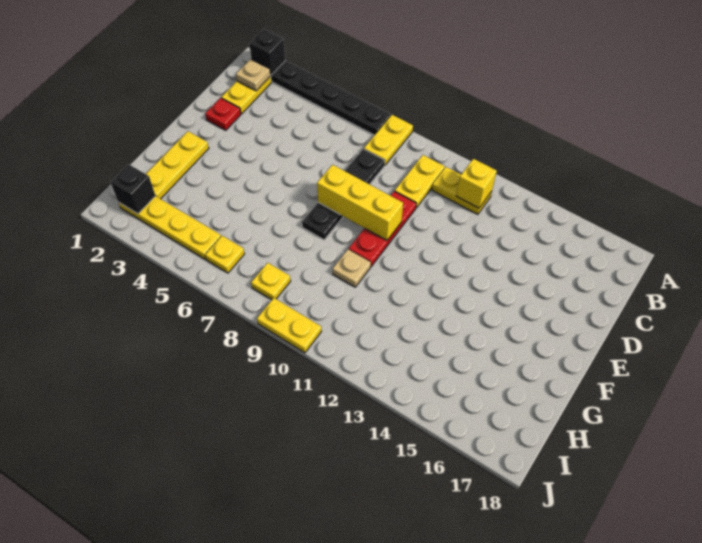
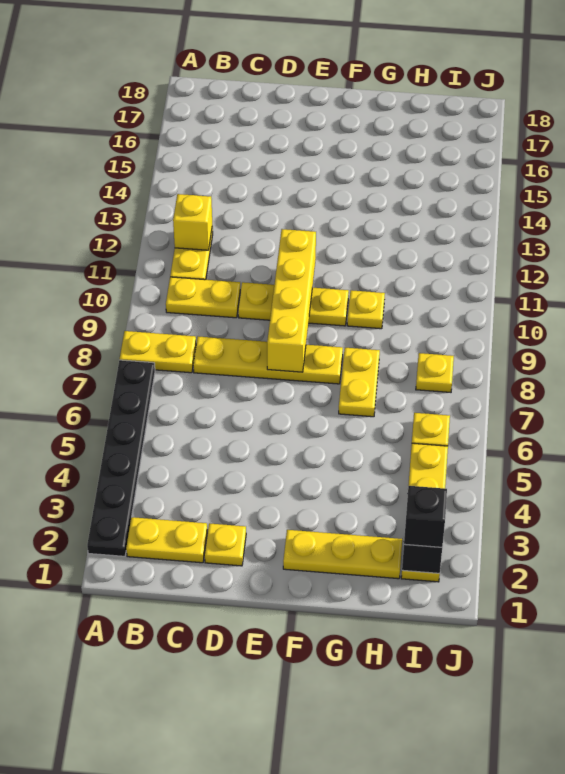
black 1x1 brick [249,29,286,75] -> black 1x1 brick moved to [404,486,447,547]
tan 1x1 plate [236,59,271,91] -> none
black 1x4 plate [302,149,385,240] -> yellow 1x4 plate [193,336,343,384]
red 1x1 plate [205,98,241,130] -> yellow 1x1 plate [205,523,246,566]
red 1x3 plate [349,191,416,266] -> yellow 1x3 plate [238,282,349,326]
yellow 1x3 brick [317,165,403,240] -> yellow 1x4 brick [267,229,316,372]
tan 1x1 plate [333,249,371,287] -> yellow 1x1 plate [347,290,385,329]
yellow 1x2 plate [257,298,321,353] -> yellow 1x2 plate moved to [339,348,380,417]

